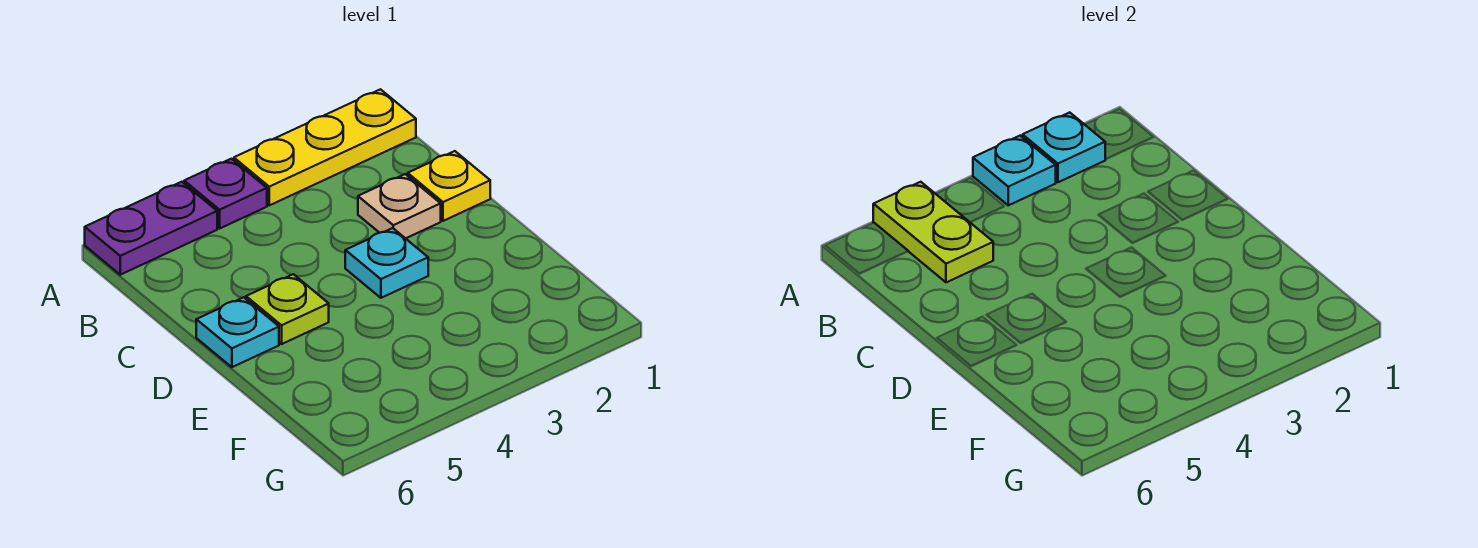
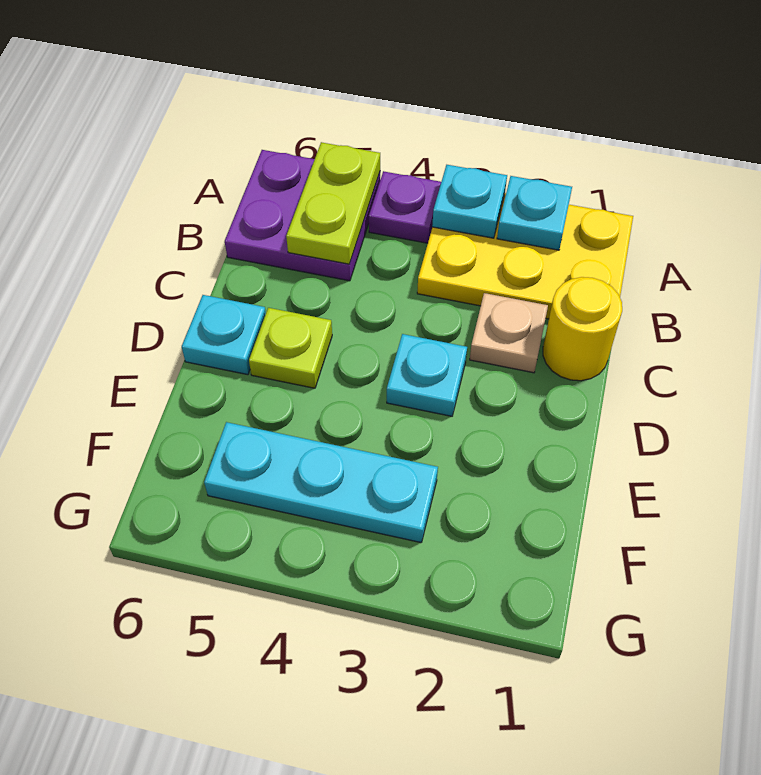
yellow 1x3 plate [234,89,416,205] -> yellow 2x3 plate [417,193,633,319]
purple 1x2 plate [85,182,217,275] -> purple 2x2 plate [225,150,380,281]
yellow 1x1 plate [408,151,490,221] -> yellow 1x1 round brick [543,277,622,381]
none -> cyan 1x3 plate [204,422,438,543]

